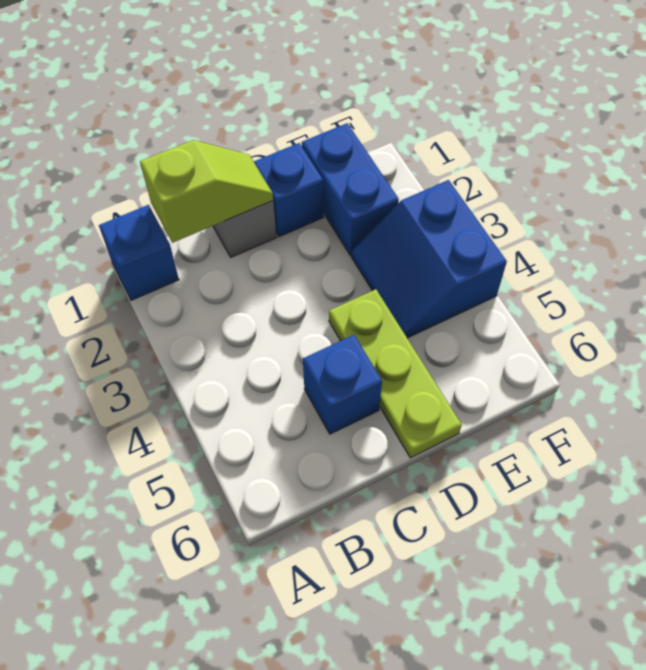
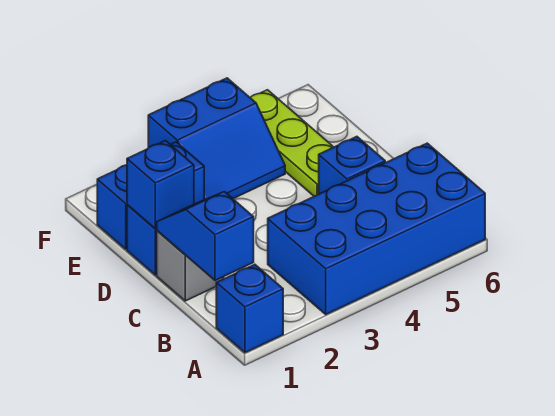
none -> blue 2x4 brick [268,143,485,314]
lime 1x2 slope [140,140,273,243] -> blue 1x2 slope [157,192,254,281]
none -> blue 1x1 brick [127,141,194,229]
lime 1x3 plate [329,289,462,458] -> lime 1x3 plate turned to [250,90,333,196]

